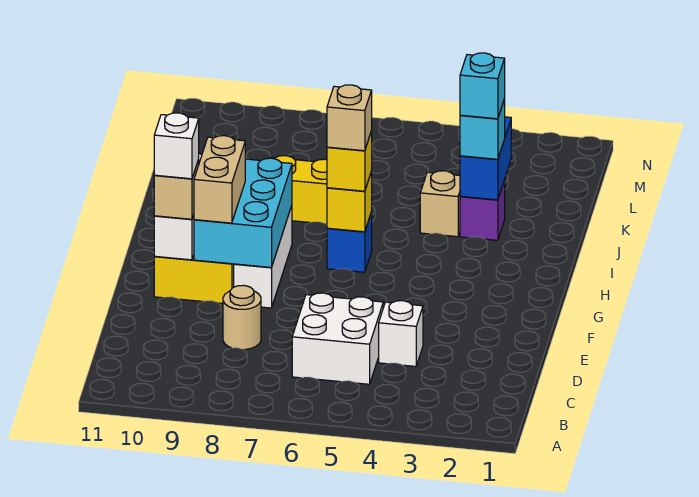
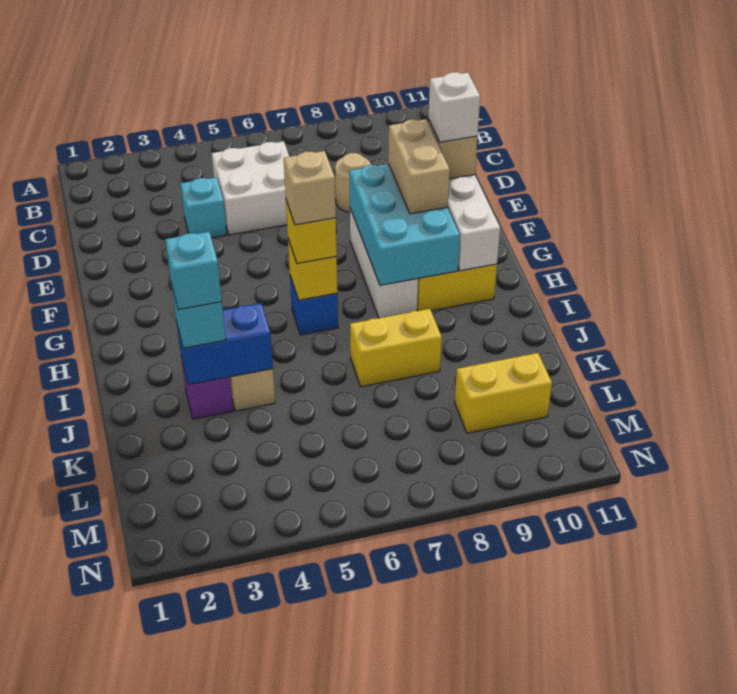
white 1x1 brick [379,301,423,366] -> cyan 1x1 brick [180,177,227,238]
blue 1x2 brick [460,117,511,200] -> blue 1x2 brick turned to [176,303,273,385]
none -> yellow 1x2 brick [455,353,552,433]

